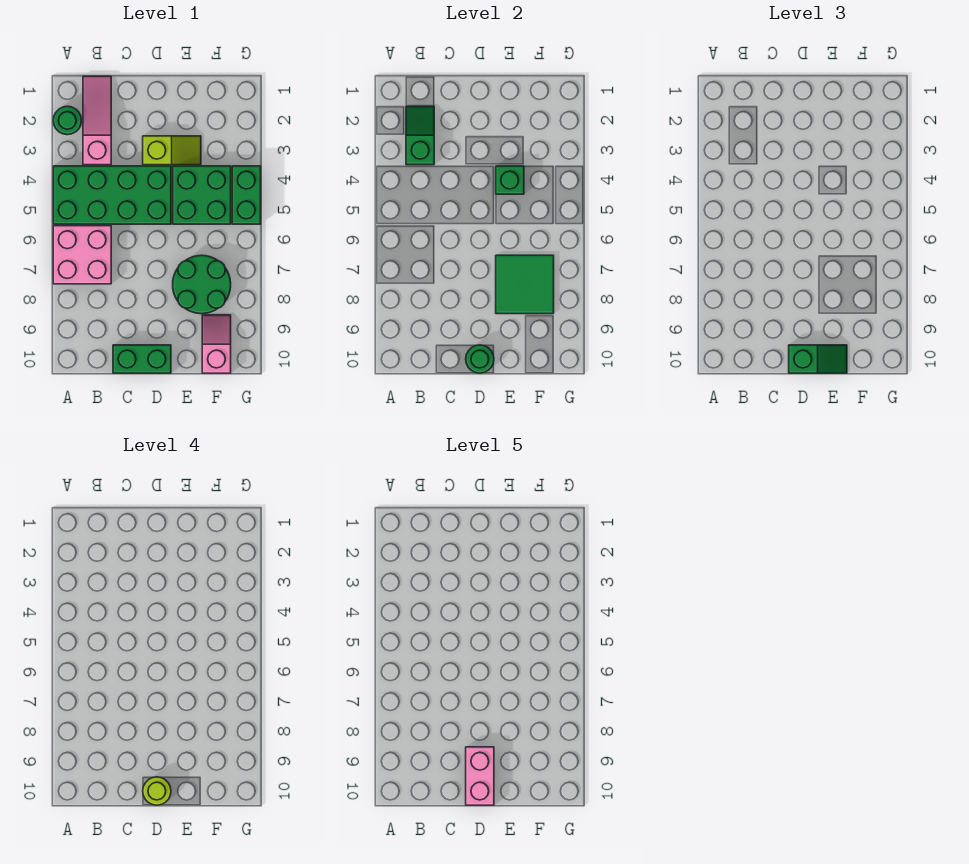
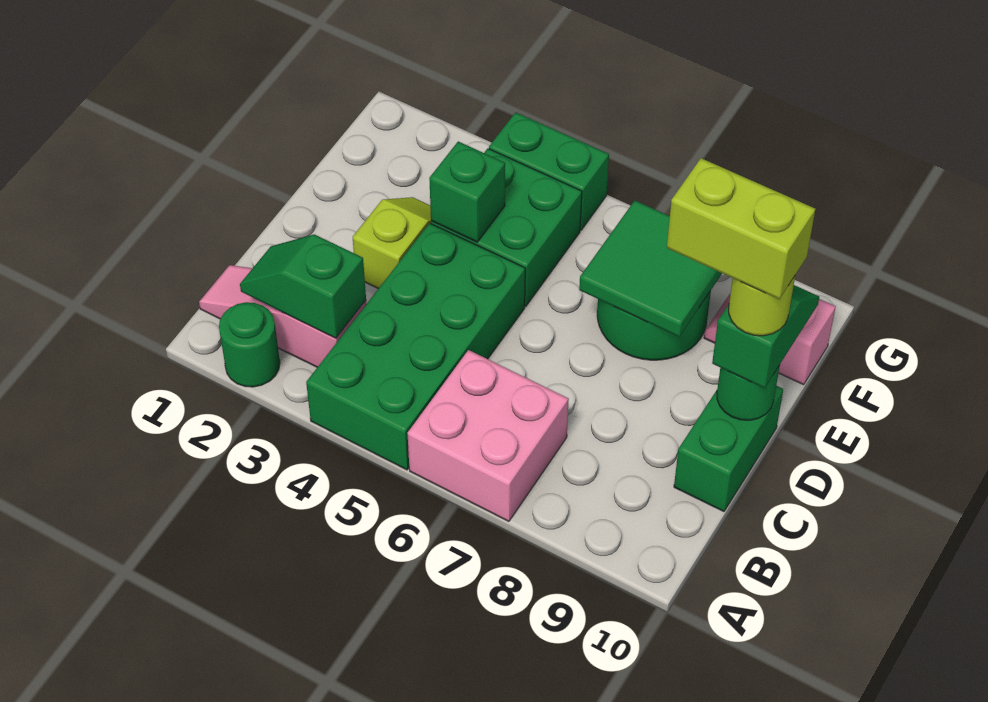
pink 1x2 brick [466,747,494,805] -> lime 1x2 brick [667,158,815,299]

